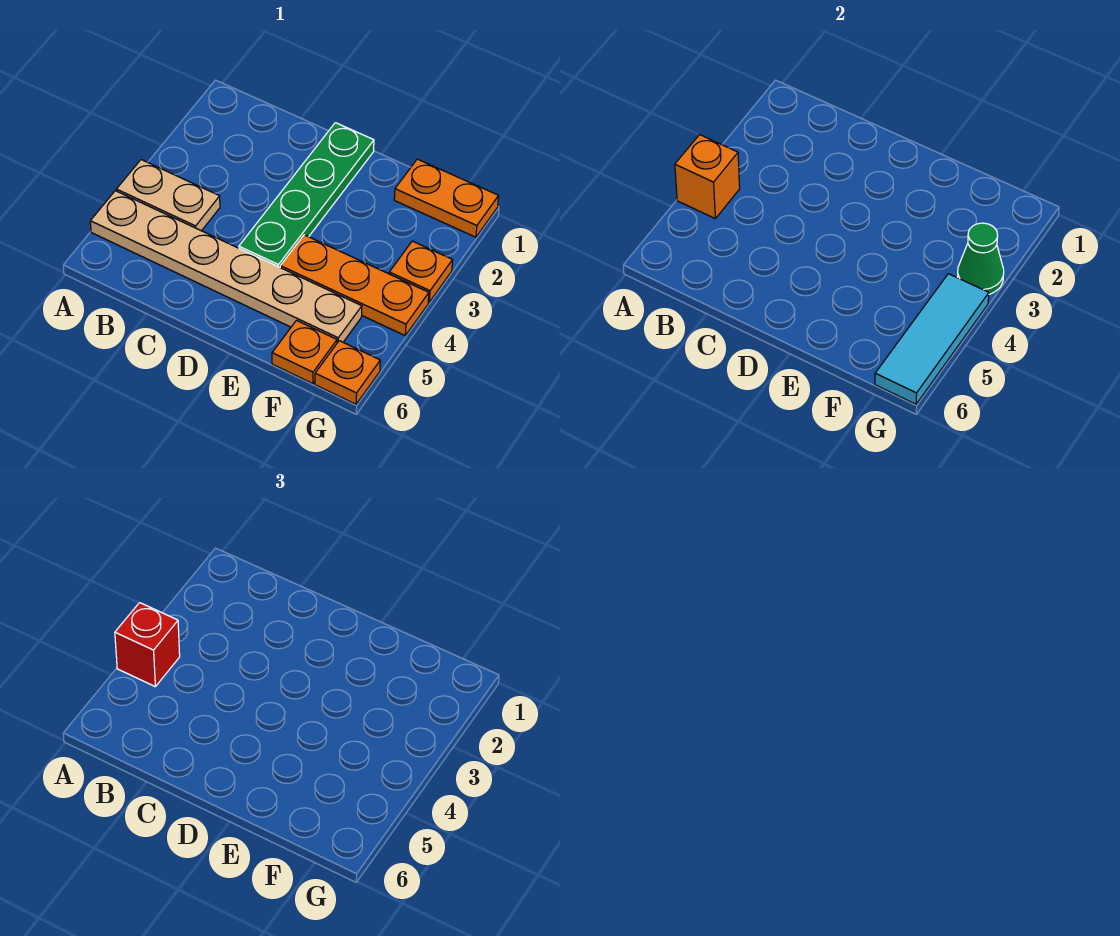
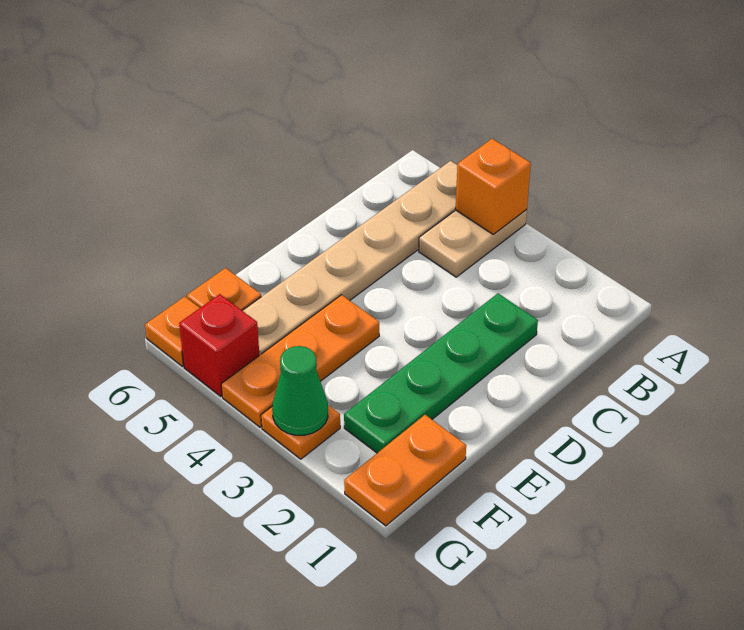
red 1x1 brick [115,603,180,686] -> red 1x1 brick moved to [179,294,259,396]
green 1x4 plate [239,123,374,267] -> green 1x4 plate turned to [344,293,538,453]
cyan 1x3 tile [875,274,989,404] -> none

